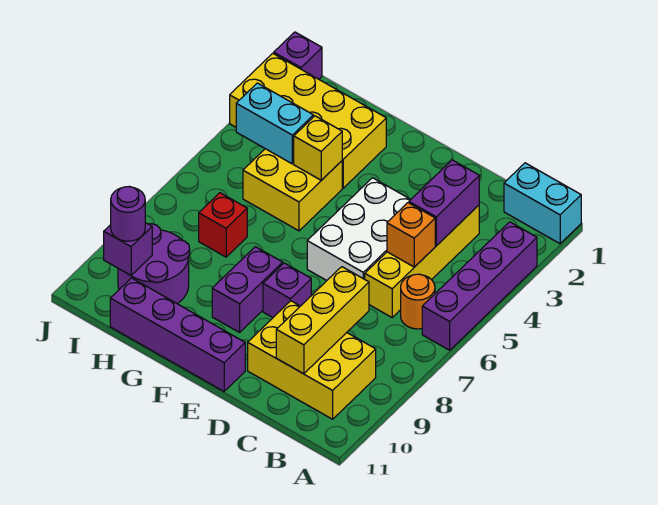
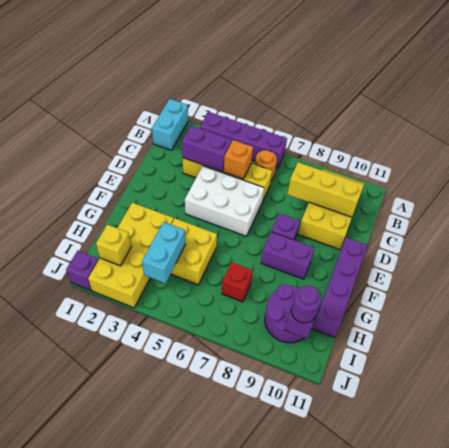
yellow 1x1 brick [294,116,342,180] -> yellow 1x1 brick moved to [96,225,131,266]

